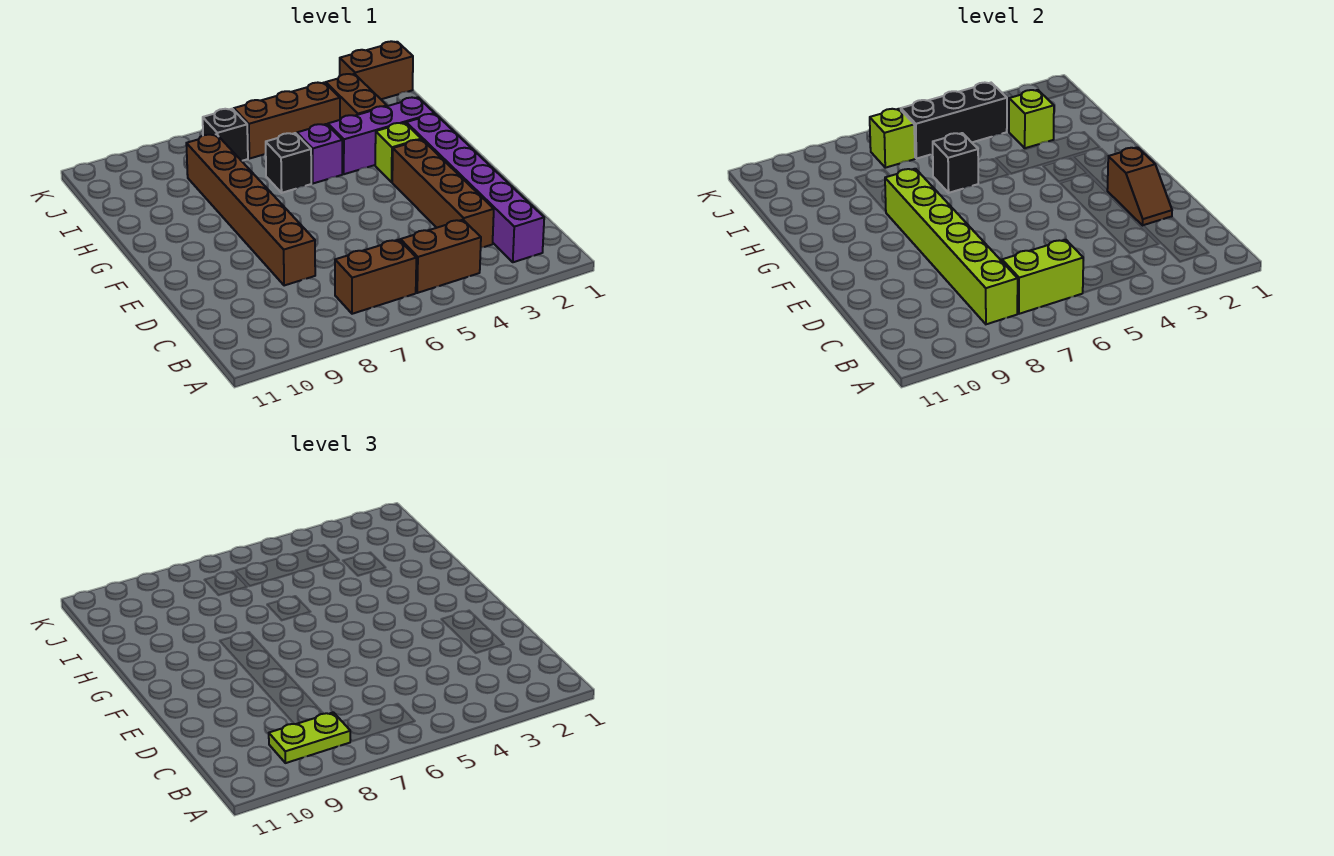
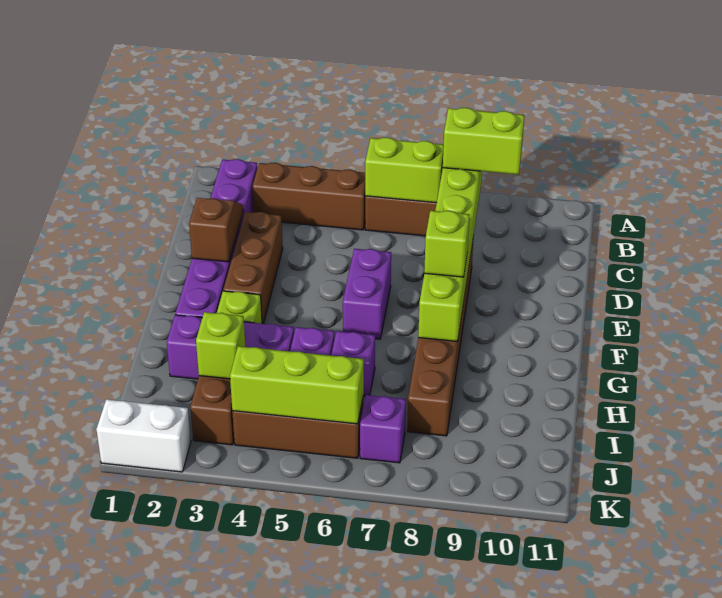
brown 1x2 brick [400,220,481,293] -> brown 1x3 brick [253,163,365,230]
lime 1x2 plate [269,712,350,763] -> lime 1x2 brick [443,108,524,175]
brown 1x4 brick [392,140,494,248] -> brown 1x3 brick [223,212,283,324]
none -> purple 1x2 brick [343,249,391,339]
black 1x1 brick [266,133,311,193] -> purple 1x1 brick [331,331,375,396]
black 1x1 brick [933,133,978,193] -> none
black 1x3 brick [901,83,1007,159] -> lime 1x3 brick [230,346,364,424]
black 1x1 brick [203,109,248,161] -> purple 1x1 brick [360,395,406,463]
lime 1x1 brick [870,109,915,168] -> lime 1x1 brick moved to [424,211,469,277]
brown 1x2 brick [340,41,413,99] -> white 1x2 brick [96,399,191,472]

